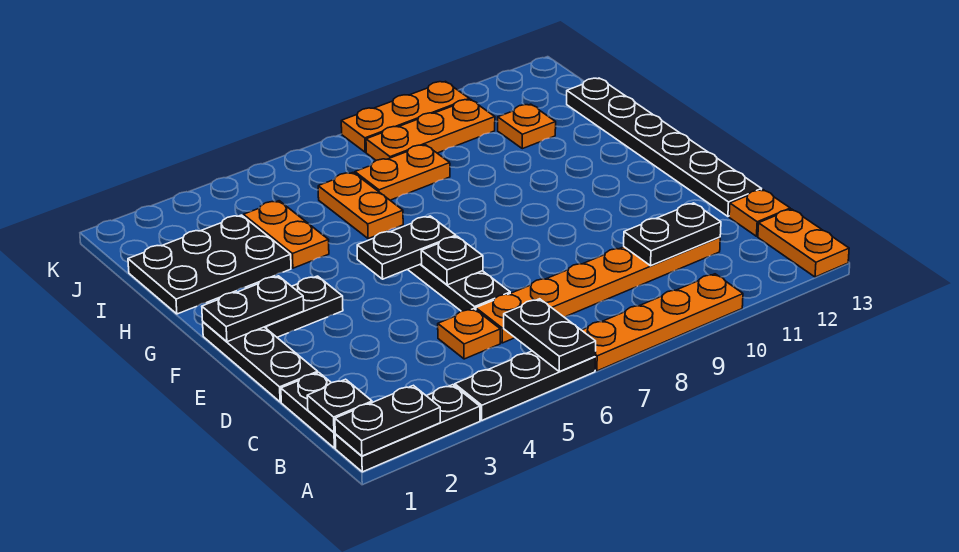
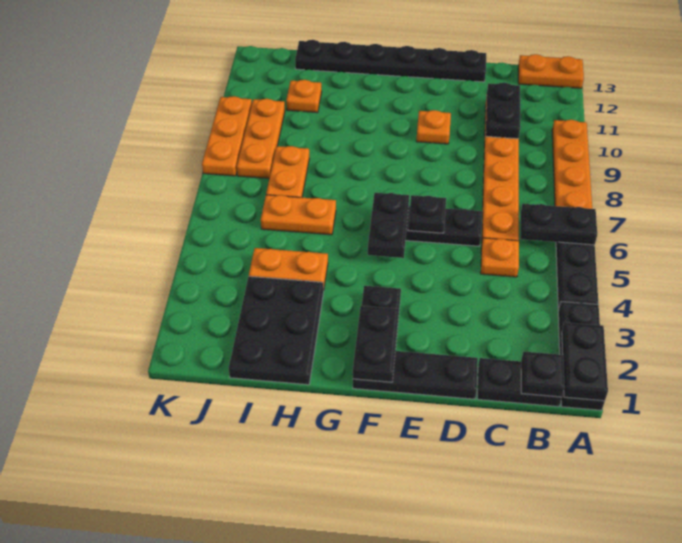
orange 1x1 plate [729,190,790,236] -> orange 1x1 plate moved to [416,110,451,144]

